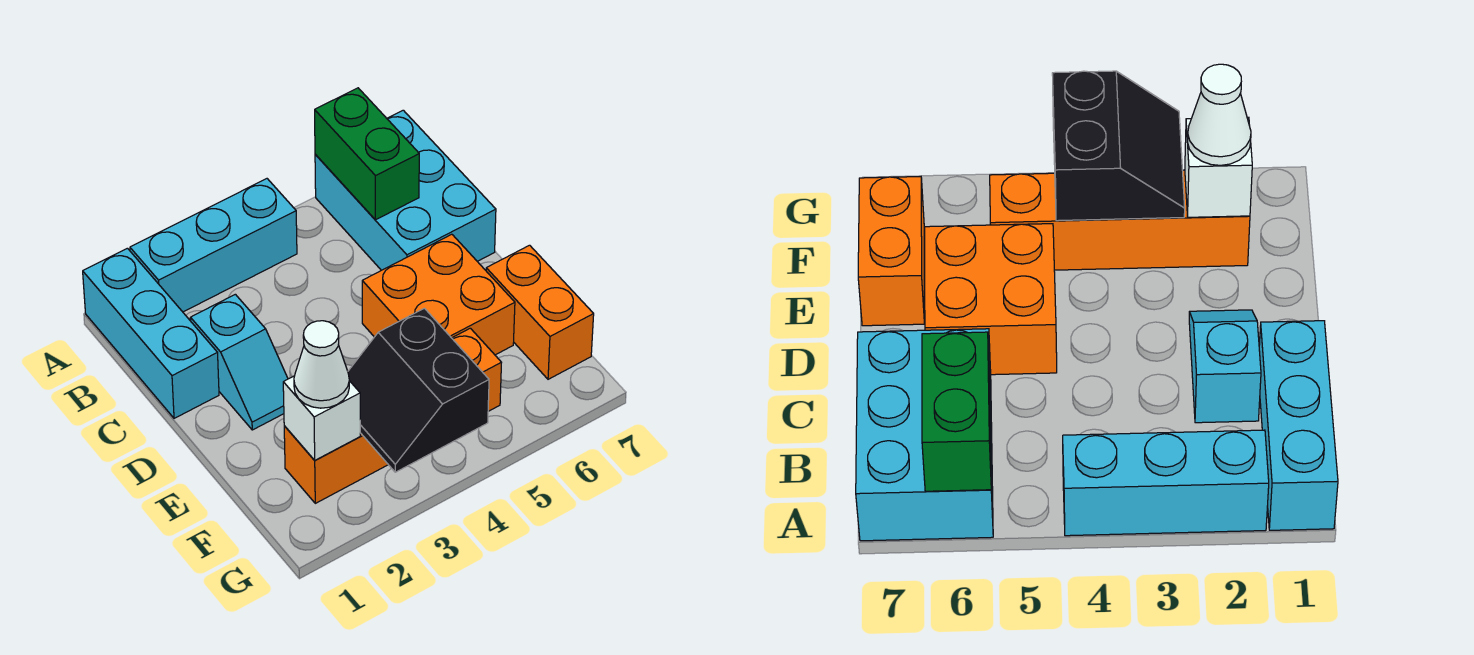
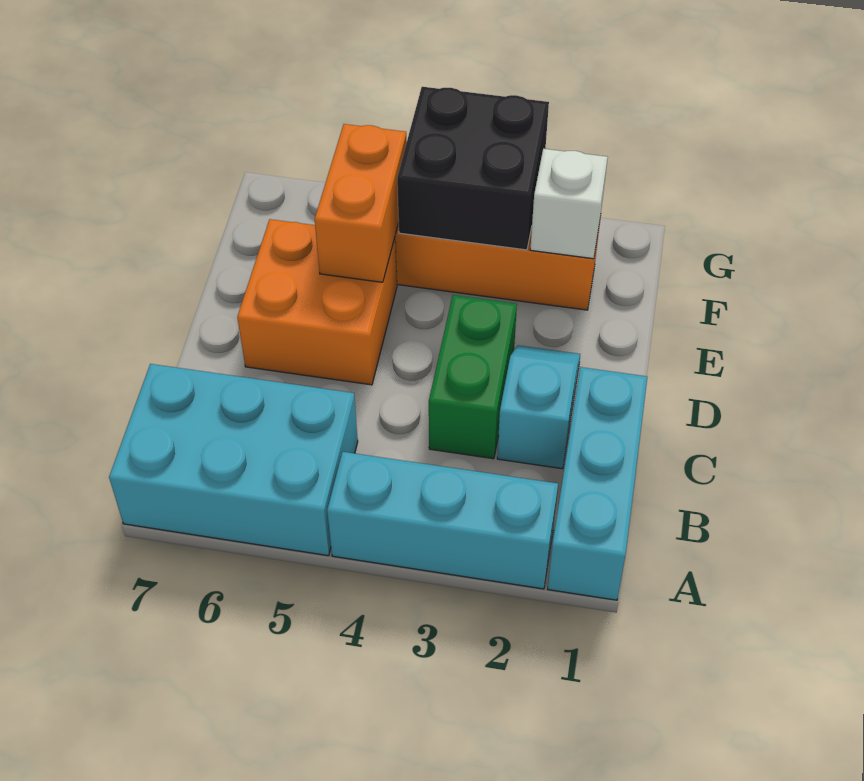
cyan 2x3 brick [315,110,496,270] -> cyan 2x3 brick turned to [109,364,358,556]
green 1x2 brick [315,88,419,220] -> green 1x2 brick moved to [429,295,517,459]
orange 1x2 brick [486,245,594,379] -> orange 1x2 brick moved to [315,124,407,282]
white 1x1 cone [294,321,349,408] -> none
black 2x2 slope [348,308,489,472] -> black 2x2 brick [397,87,549,250]

